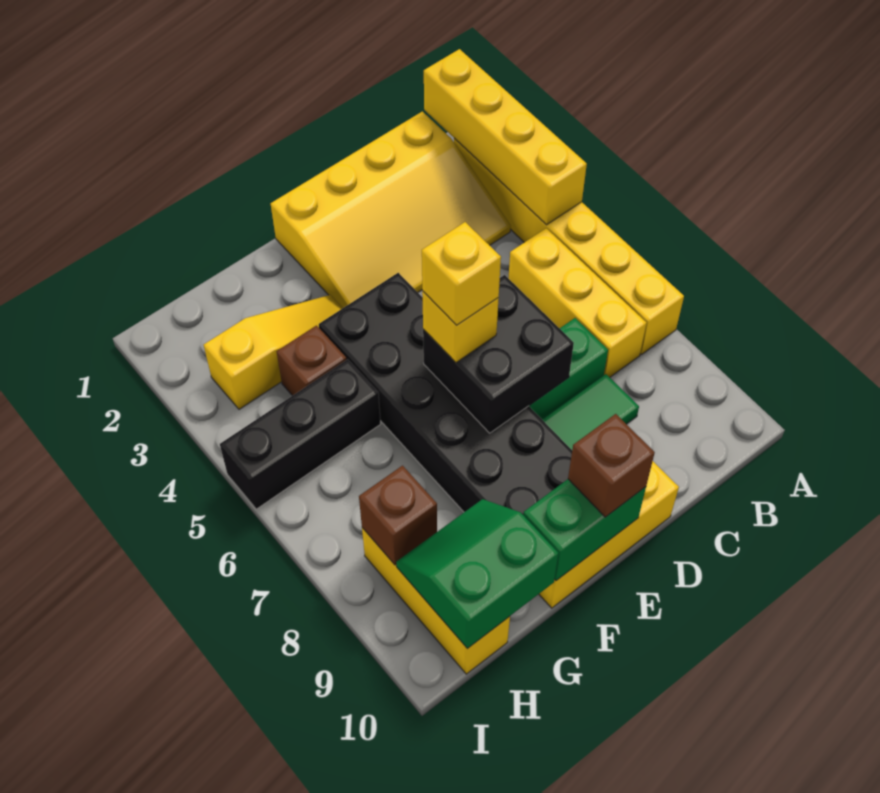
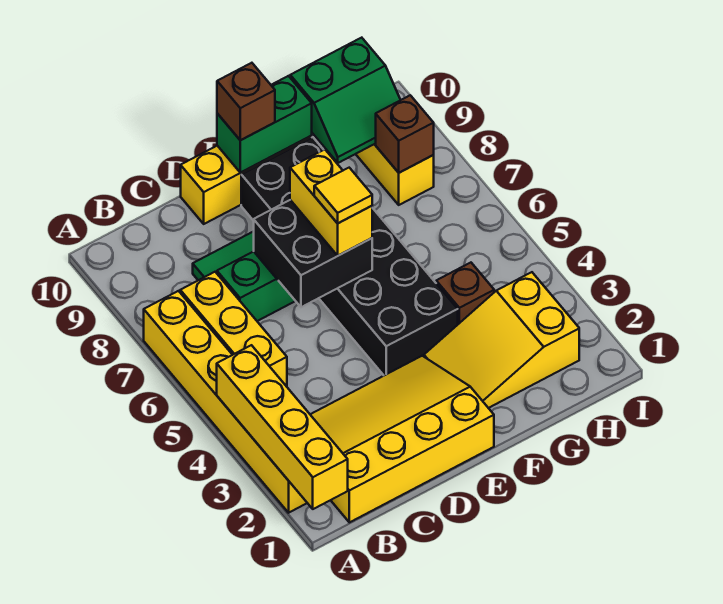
yellow 1x1 brick [422,291,499,362] -> yellow 1x2 brick [290,149,372,256]
yellow 1x1 brick [422,222,501,325] -> yellow 1x1 tile [314,168,372,223]
yellow 1x3 slope [204,295,343,409] -> yellow 2x3 slope [424,272,579,408]
black 1x3 brick [220,359,381,509] -> none

